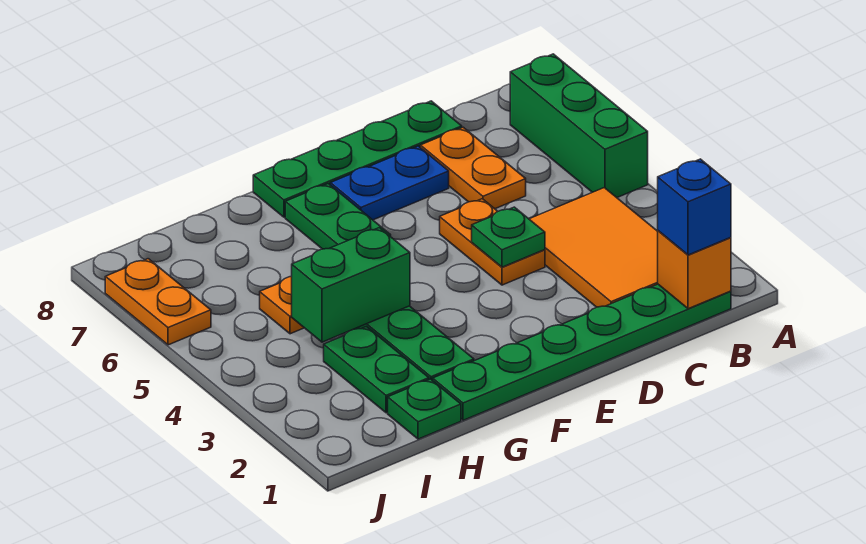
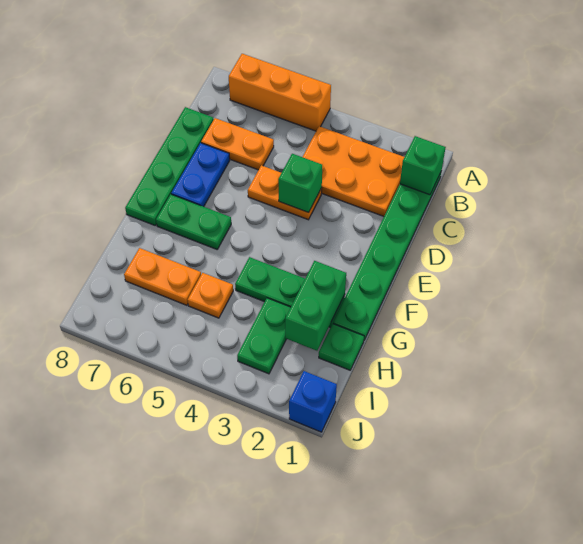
green 1x3 brick [510,54,648,197] -> orange 1x3 brick [229,54,331,131]
orange 1x1 brick [658,231,731,309] -> green 1x1 brick [400,136,446,195]
blue 1x1 brick [658,159,731,255] -> blue 1x1 brick moved to [289,371,337,432]
orange 2x3 tile [529,188,658,307] -> orange 2x3 plate [303,126,404,216]
green 1x1 plate [472,207,545,267] -> green 1x1 brick [278,154,322,213]
green 1x2 brick [292,228,410,342] -> green 1x2 brick moved to [285,261,346,351]
green 1x2 plate [324,326,429,413] -> green 1x2 plate turned to [237,298,291,374]
orange 1x2 plate [105,259,211,345] -> orange 1x2 plate moved to [124,248,201,305]

